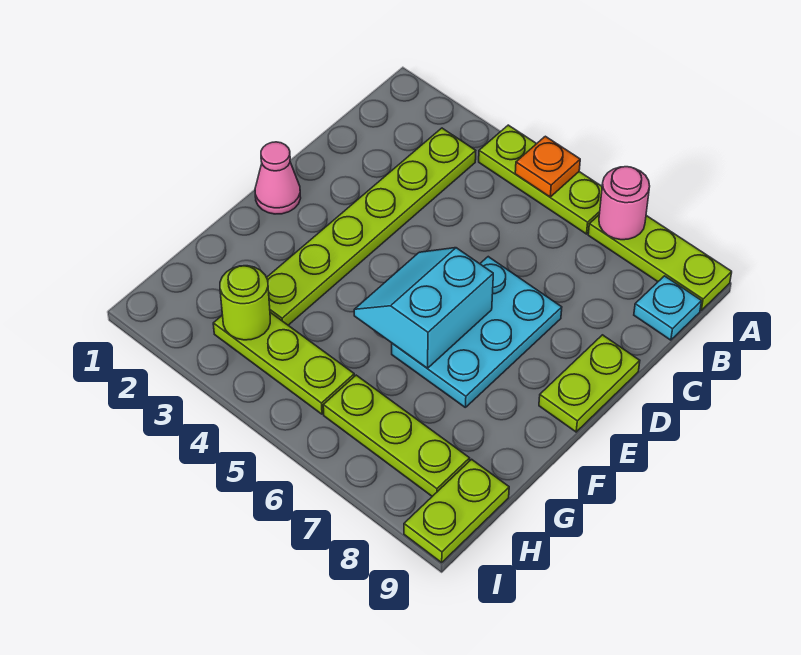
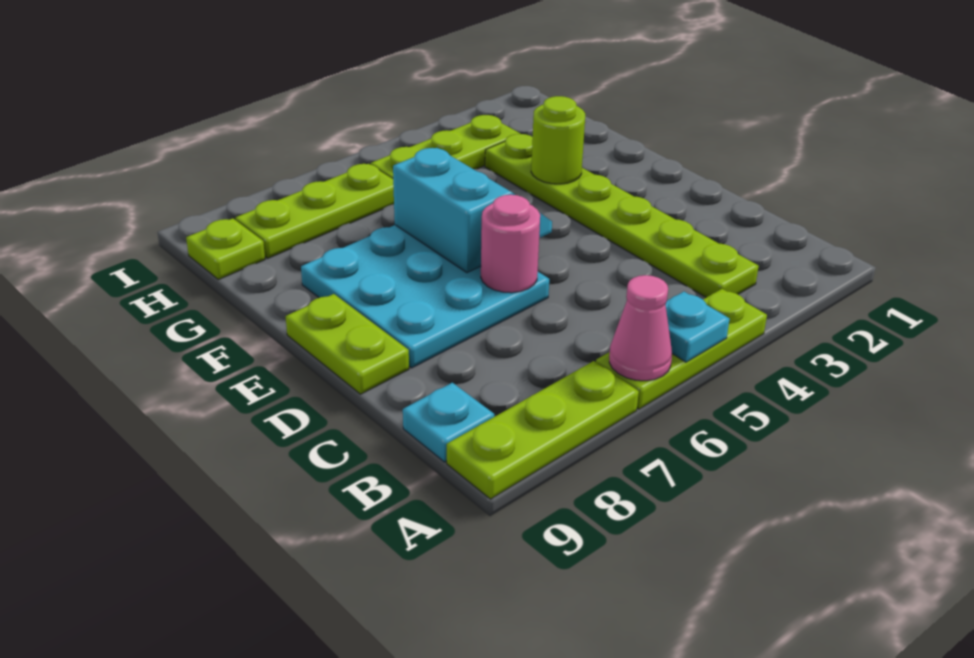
orange 1x1 plate [515,136,580,197] -> cyan 1x1 plate [665,292,730,362]
pink 1x1 round brick [599,167,650,240] -> pink 1x1 round brick moved to [481,195,540,293]
cyan 2x3 plate [392,257,562,407] -> cyan 3x3 plate [301,225,549,368]
pink 1x1 cone [255,142,301,214] -> pink 1x1 cone moved to [609,275,672,381]
lime 1x1 round brick [220,266,270,340] -> lime 1x1 round brick moved to [531,96,585,184]
lime 1x2 plate [404,459,509,563] -> lime 1x1 plate [186,218,265,280]

